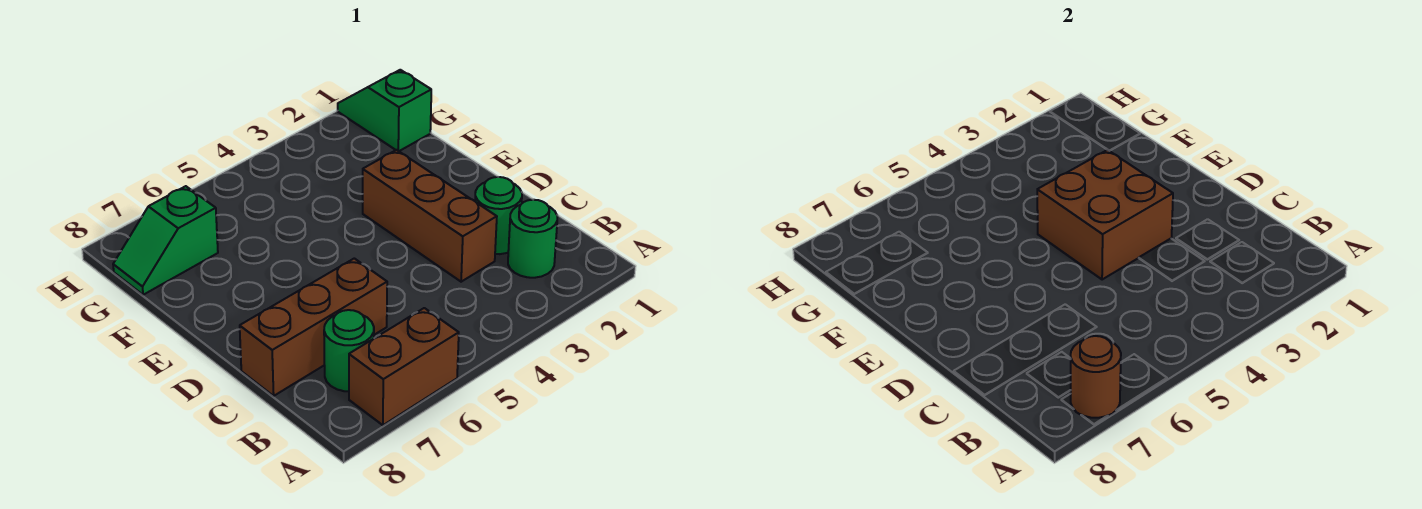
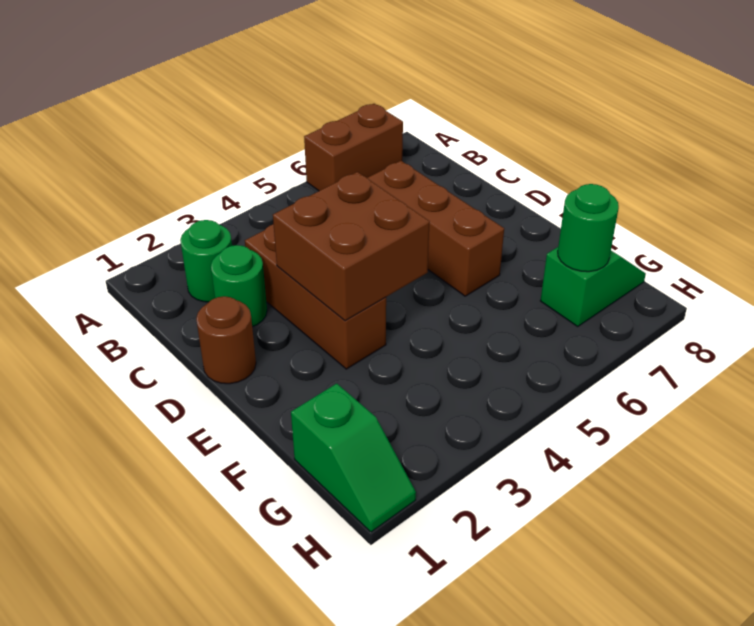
brown 1x1 round brick [1071,336,1121,418] -> brown 1x1 round brick moved to [196,296,256,384]
green 1x1 round brick [324,310,374,391] -> green 1x1 round brick moved to [558,184,619,272]
brown 1x3 brick [240,258,387,396] -> brown 1x3 brick turned to [368,161,504,296]

